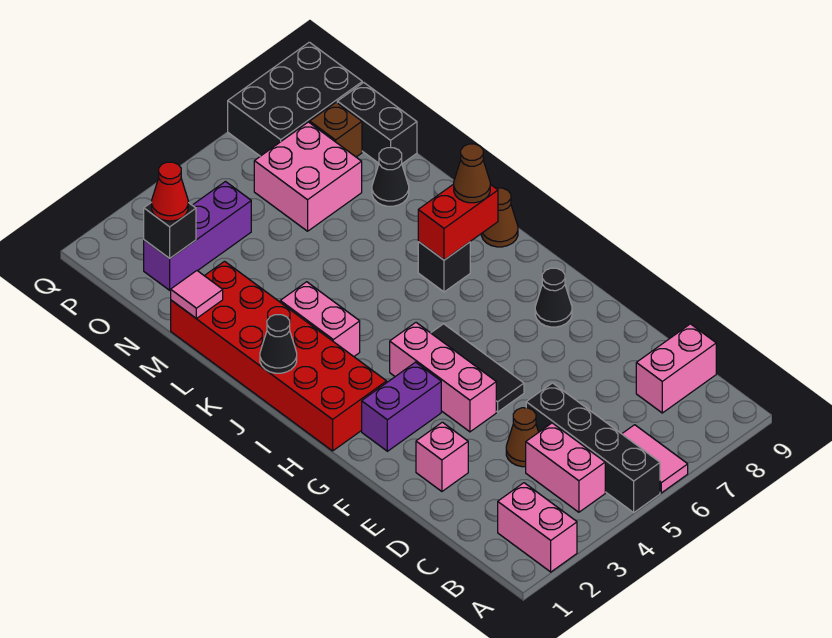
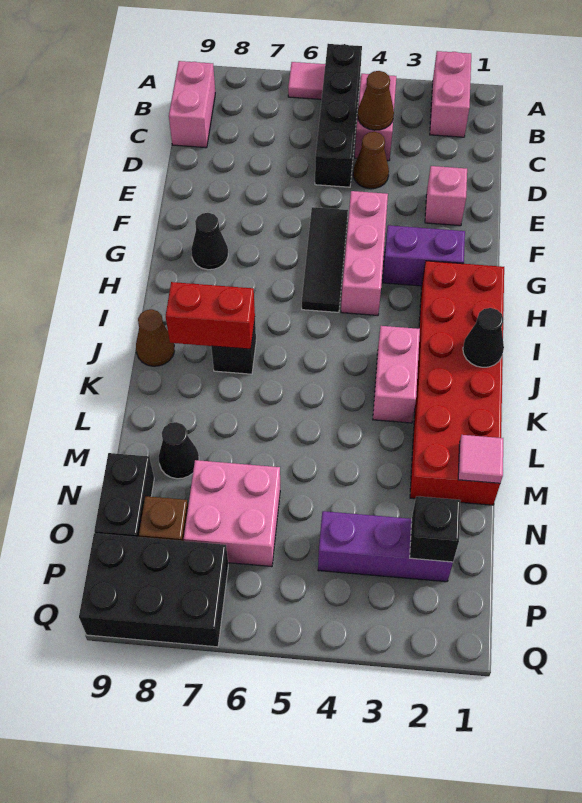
pink 1x2 tile [622,425,688,493] -> pink 1x1 tile [288,62,325,99]
pink 1x2 brick [636,324,716,413] -> pink 1x2 brick turned to [169,61,215,148]
brown 1x1 cone [454,144,490,203] -> brown 1x1 cone moved to [358,71,394,130]
red 1x1 cone [152,162,188,221] -> none

